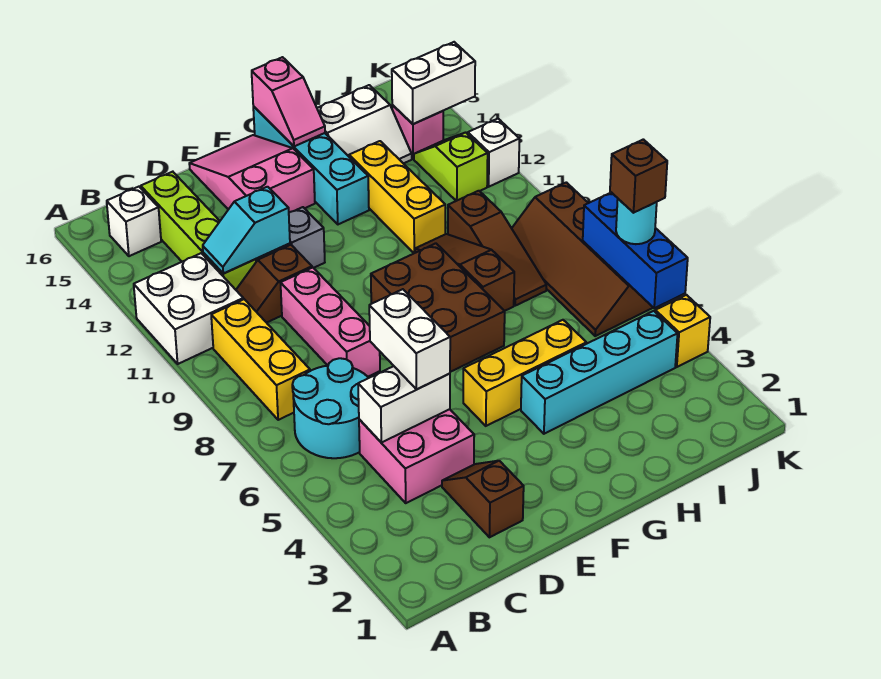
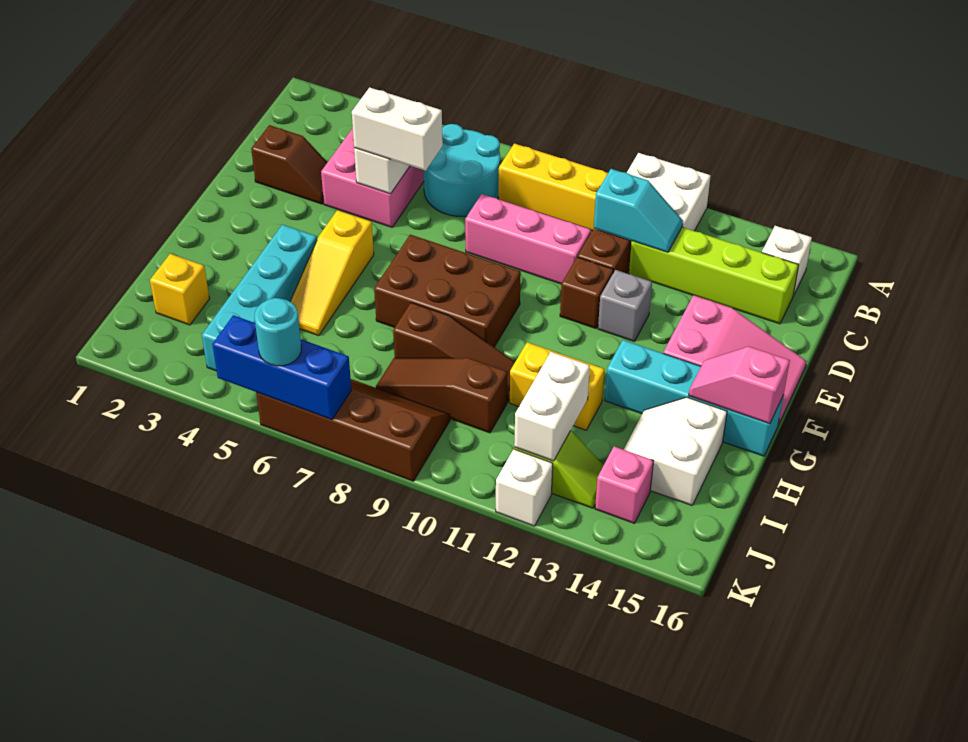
cyan 1x2 slope [203,187,290,274] -> cyan 1x2 slope turned to [594,169,683,252]
yellow 1x3 brick [463,320,586,426] -> yellow 1x3 slope [290,210,374,336]
yellow 1x3 brick [349,141,445,253] -> yellow 1x2 brick [510,342,604,430]
white 1x2 brick [392,42,475,124] -> white 1x2 brick moved to [514,352,590,461]
yellow 1x1 brick [655,295,710,367] -> yellow 1x1 brick moved to [150,254,209,325]
brown 1x1 brick [610,139,667,213] -> brown 1x1 brick moved to [560,257,613,328]

